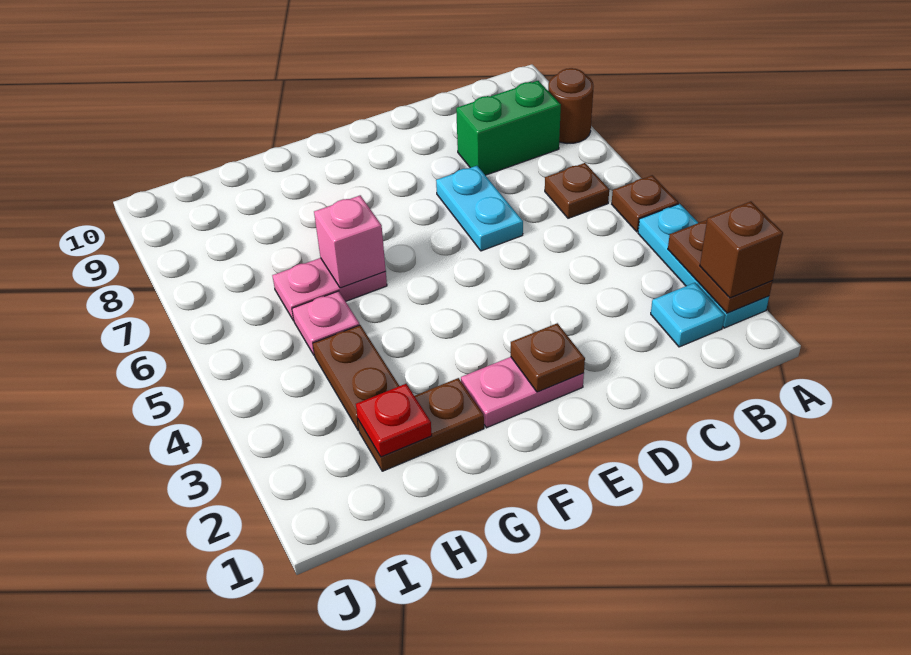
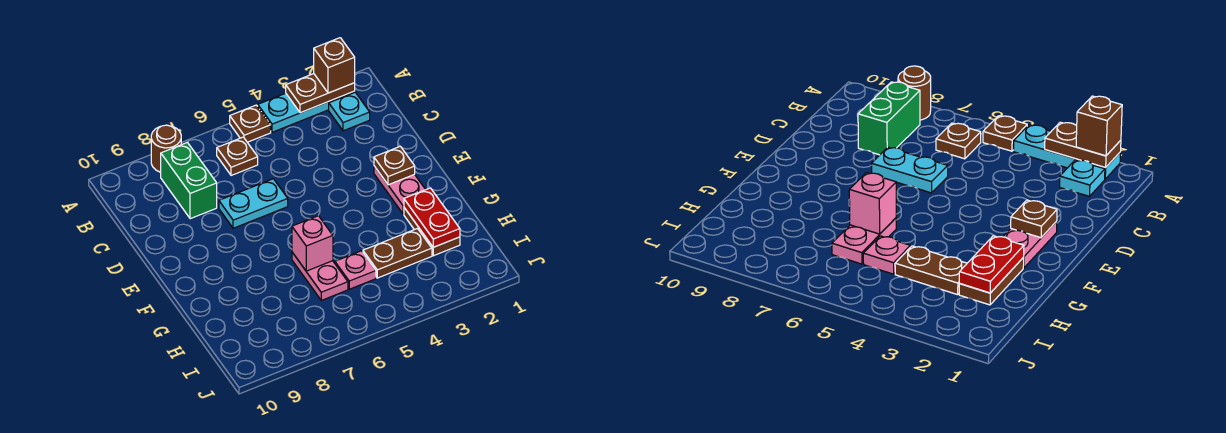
red 1x1 plate [356,384,432,457] -> red 1x2 plate [404,188,460,247]

